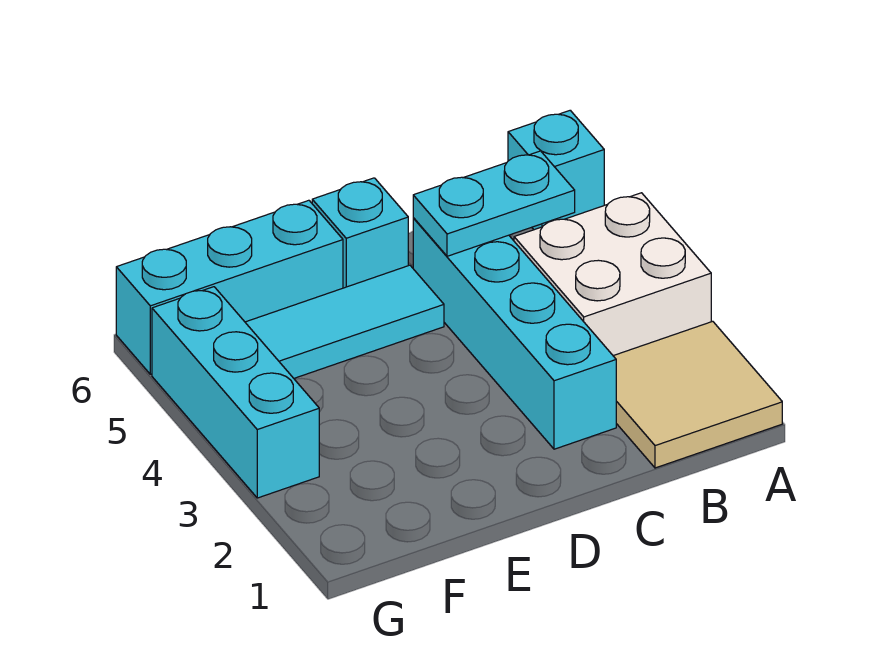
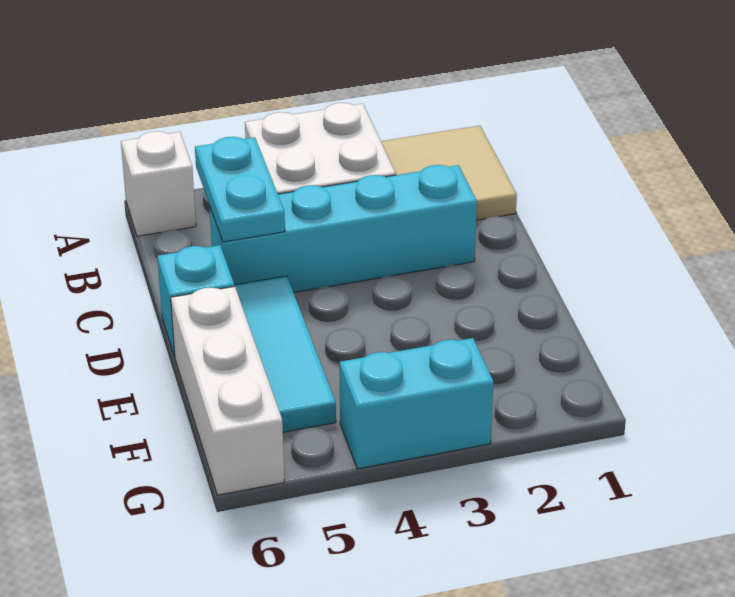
cyan 1x1 brick [508,110,604,230] -> white 1x1 brick [121,131,196,236]
cyan 1x3 brick [116,200,343,374] -> white 1x3 brick [171,286,284,495]
cyan 1x3 brick [152,287,319,498] -> cyan 1x2 brick [340,338,493,469]

